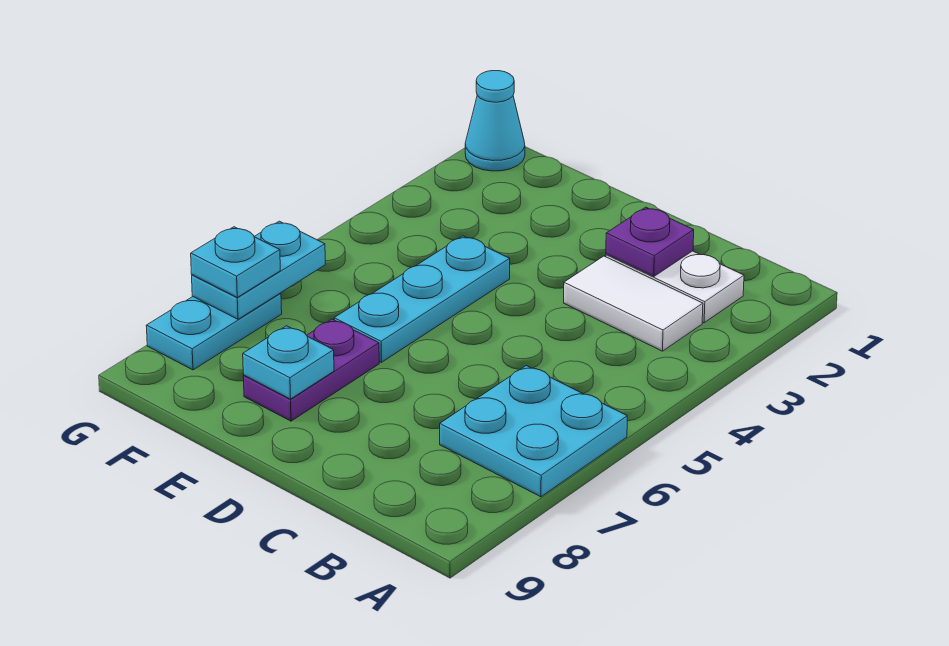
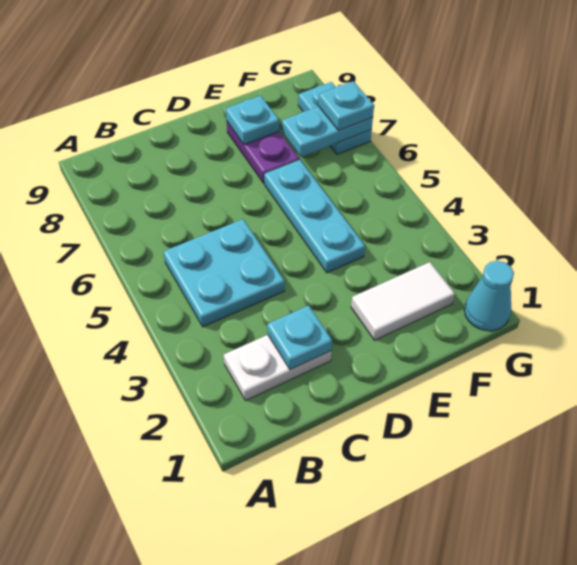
cyan 2x2 plate [440,366,627,497] -> cyan 2x2 plate moved to [163,219,285,327]
white 1x2 tile [564,256,703,351] -> white 1x2 tile moved to [351,262,455,340]
purple 1x1 plate [606,207,694,277] -> cyan 1x1 plate [267,305,332,370]
cyan 1x2 plate [192,221,325,319] -> cyan 1x2 plate turned to [282,106,373,157]

